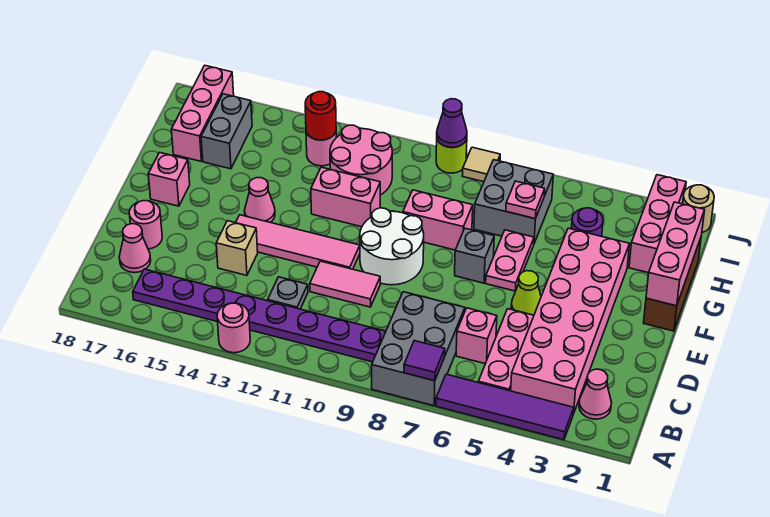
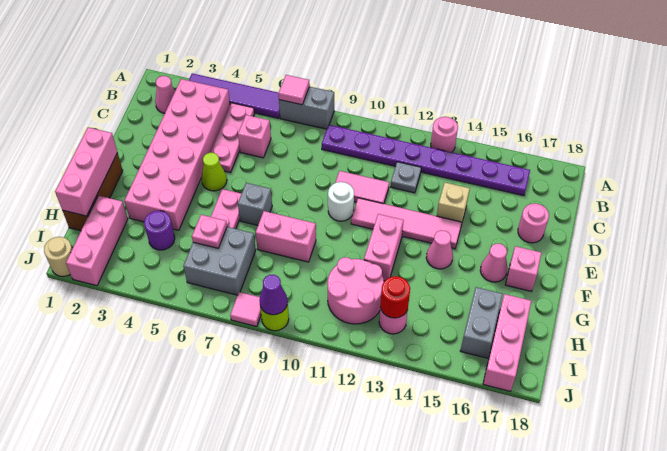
grey 2x3 brick [372,292,465,406] -> grey 1x2 brick [279,87,334,129]
purple 1x1 tile [404,341,445,381] -> pink 1x1 tile [278,75,310,105]
pink 1x1 cone [119,224,151,273] -> pink 1x1 cone moved to [480,244,507,282]
white 2x2 round brick [360,208,424,285] -> white 1x1 round brick [328,182,354,221]
pink 1x2 brick [311,167,380,227] -> pink 1x2 brick turned to [364,214,404,281]
tan 1x1 tile [463,147,500,182] -> pink 1x1 tile [230,292,261,327]

